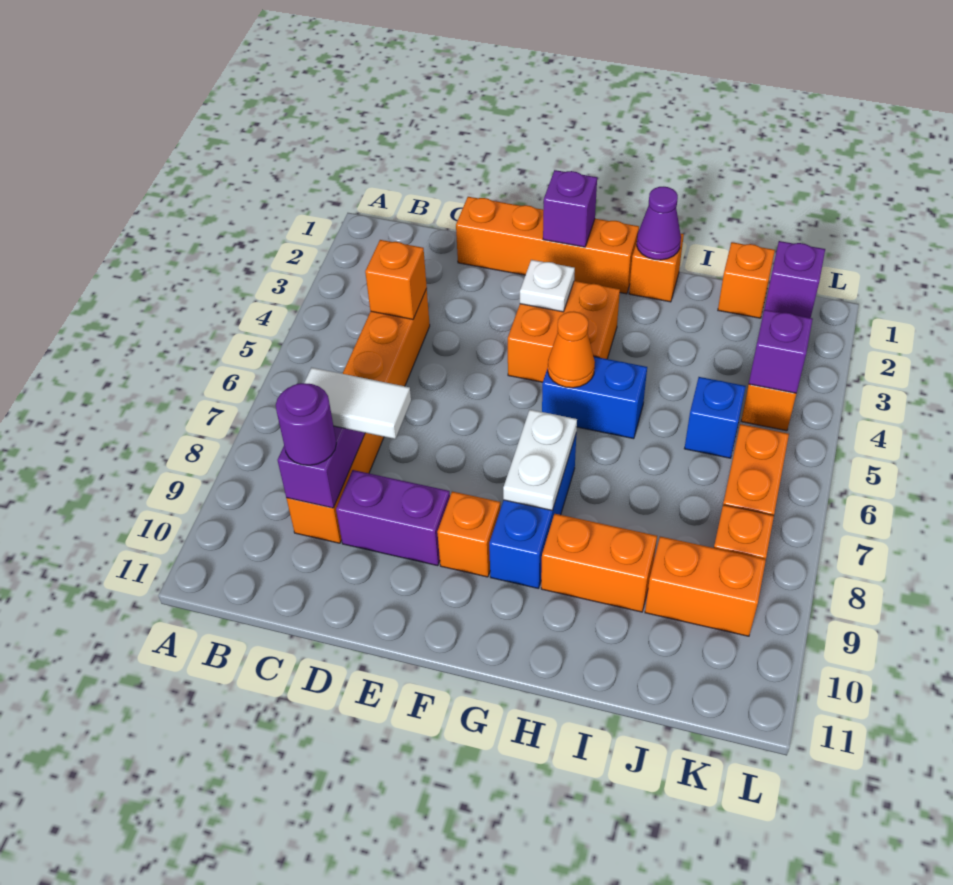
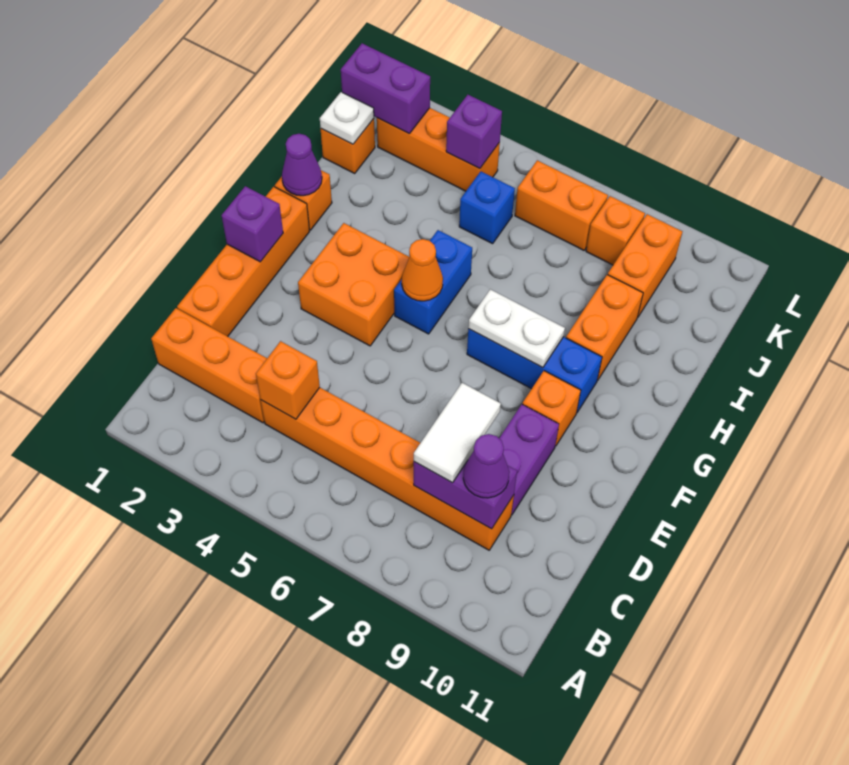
none -> orange 1x3 brick [151,308,267,423]
purple 1x1 round brick [276,383,336,465] -> purple 1x1 cone [463,434,509,498]
white 1x1 plate [520,260,575,312] -> white 1x1 plate moved to [320,92,374,144]
purple 1x1 brick [765,241,825,318] -> purple 1x2 brick [341,43,430,134]

